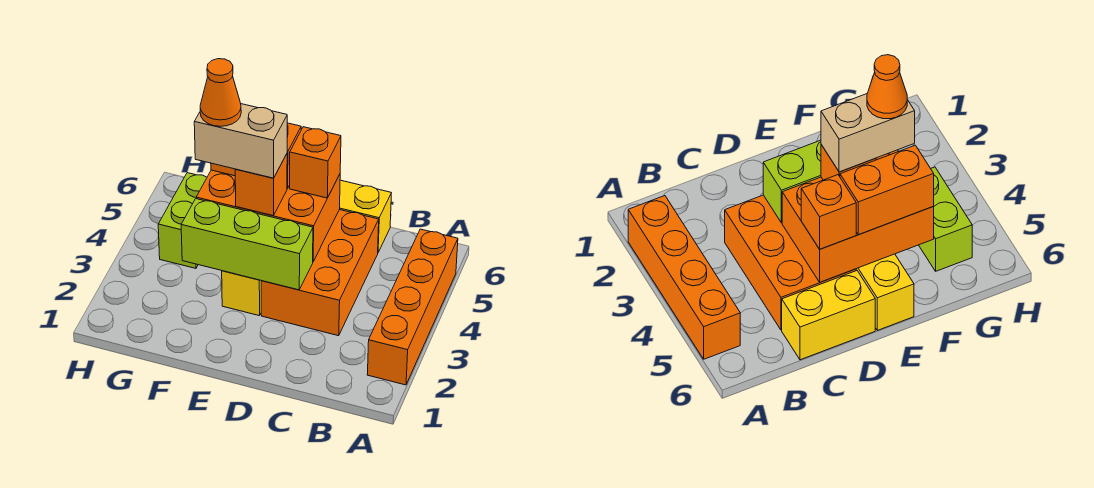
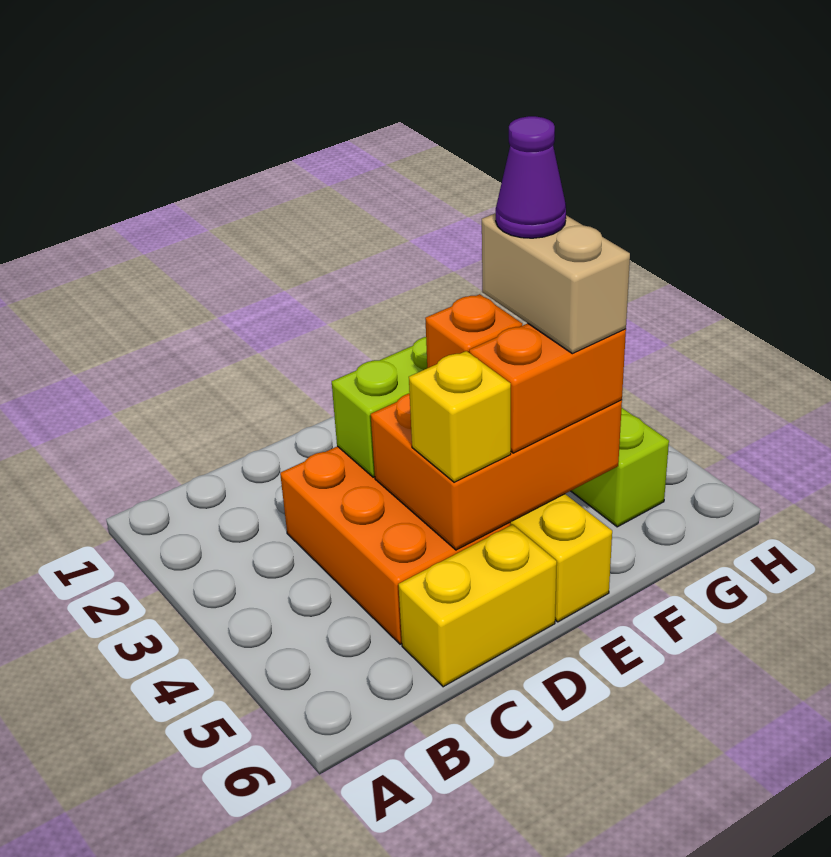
orange 1x4 brick [367,229,458,385] -> none
orange 1x1 brick [290,127,341,198] -> yellow 1x1 brick [409,351,511,482]
tan 1x2 brick [194,104,287,178] -> tan 1x2 brick turned to [482,213,630,354]
orange 1x1 cone [200,59,241,126] -> purple 1x1 cone [496,116,566,238]

